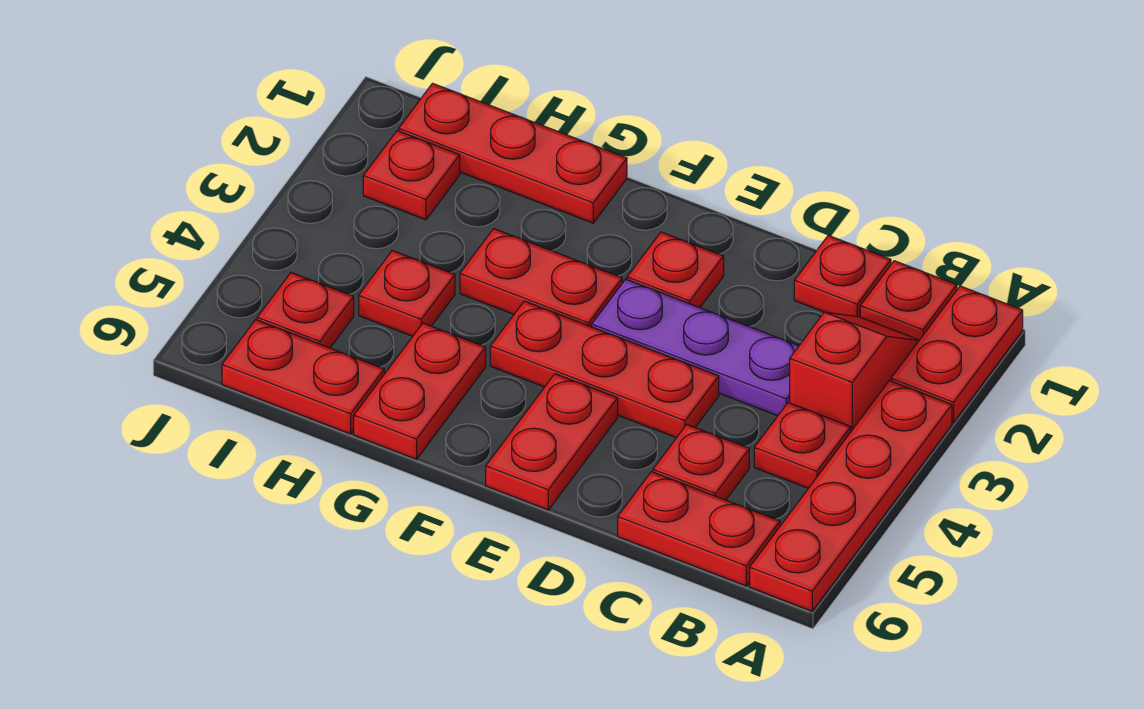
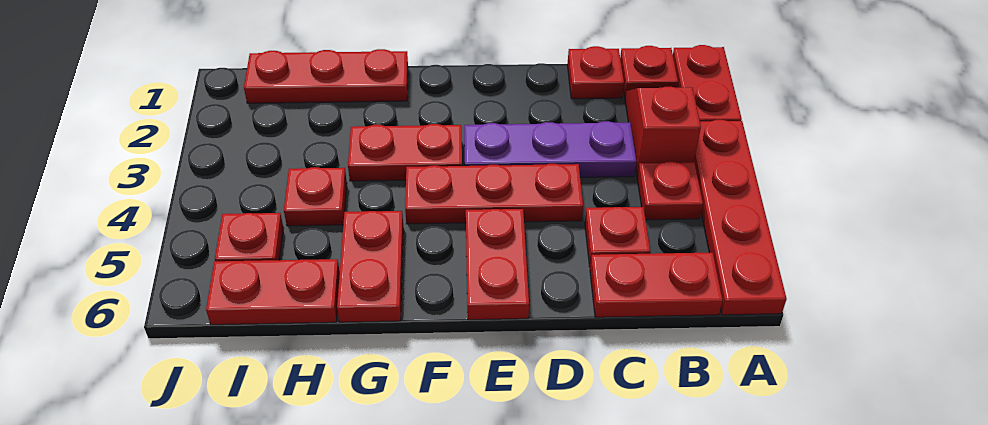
red 1x1 plate [627,232,724,308] -> none
red 1x1 plate [363,131,460,220] -> none

